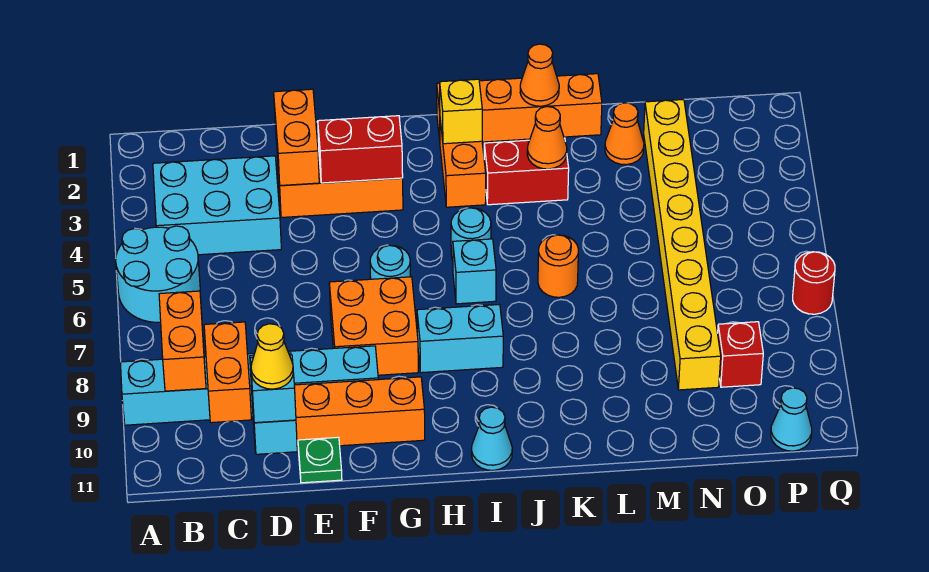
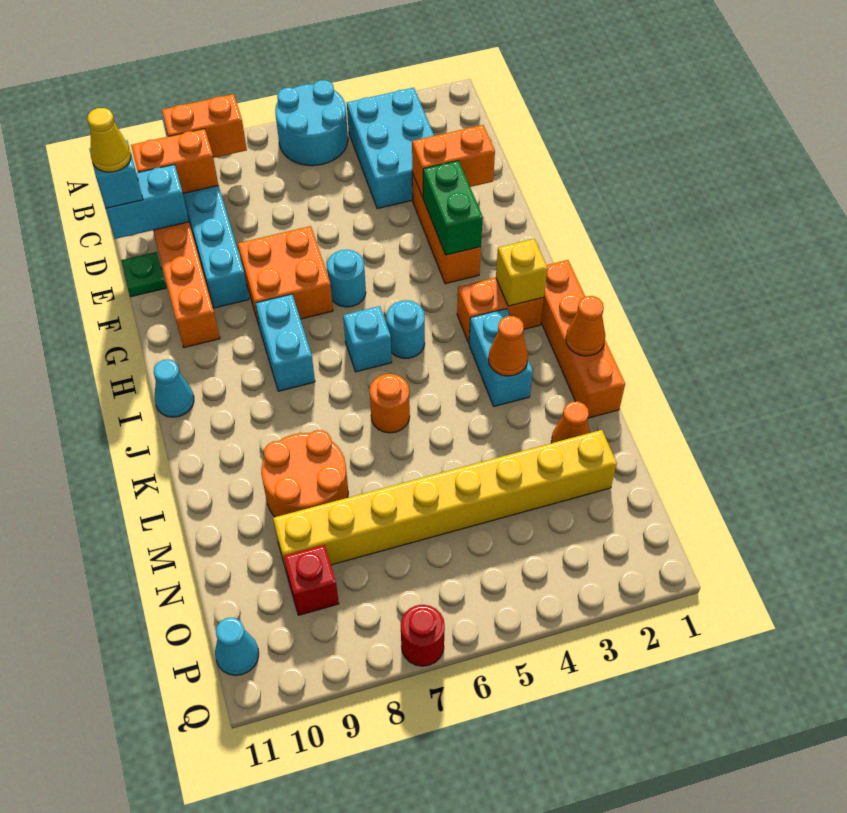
red 1x2 brick [318,116,403,183] -> green 1x2 brick [423,161,483,255]
red 1x2 brick [484,138,569,205] -> cyan 1x2 brick [469,309,533,406]
none -> orange 2x2 round brick [261,430,348,517]

